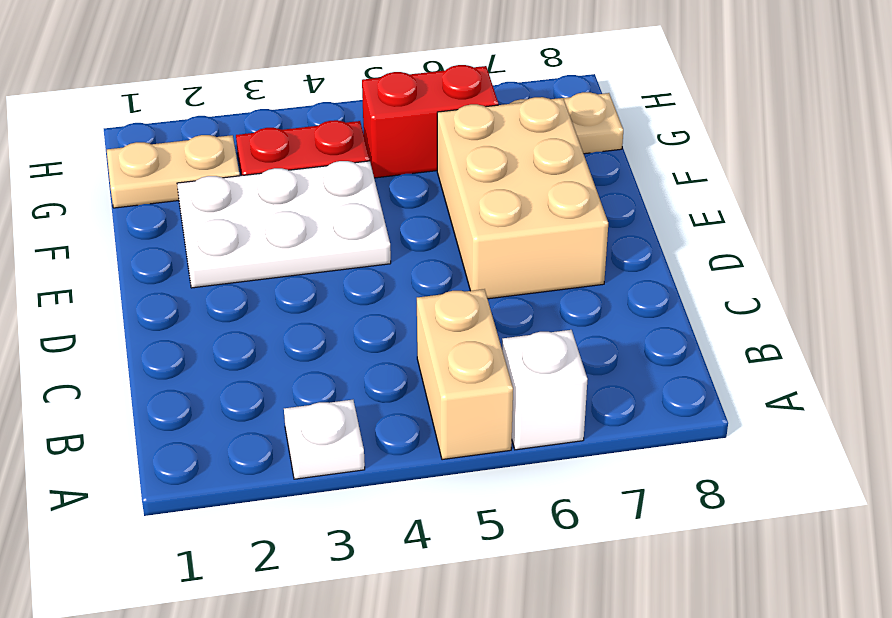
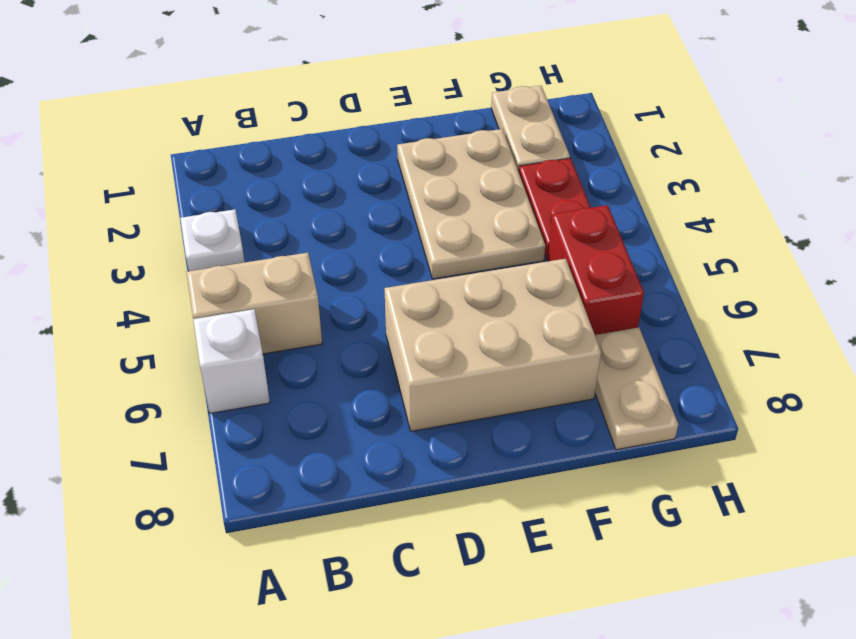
white 2x3 plate [177,161,391,288] -> tan 2x3 plate [397,129,545,279]

